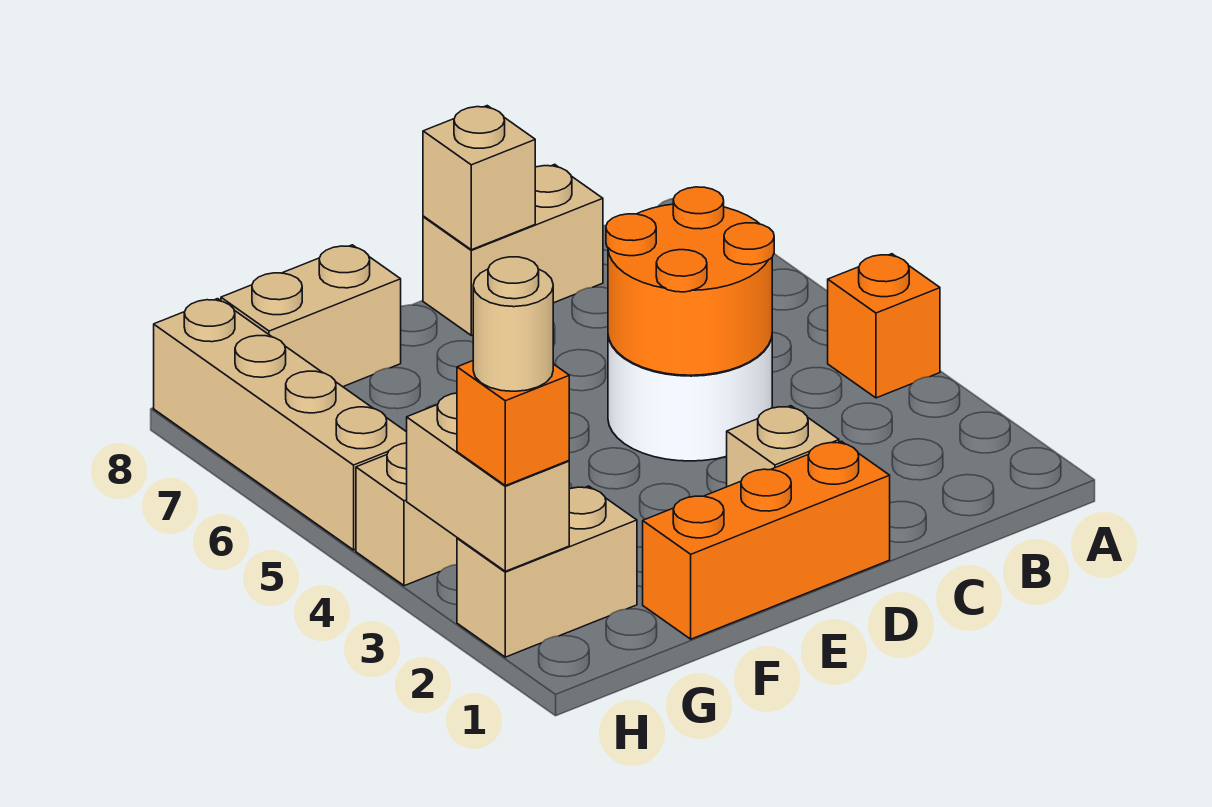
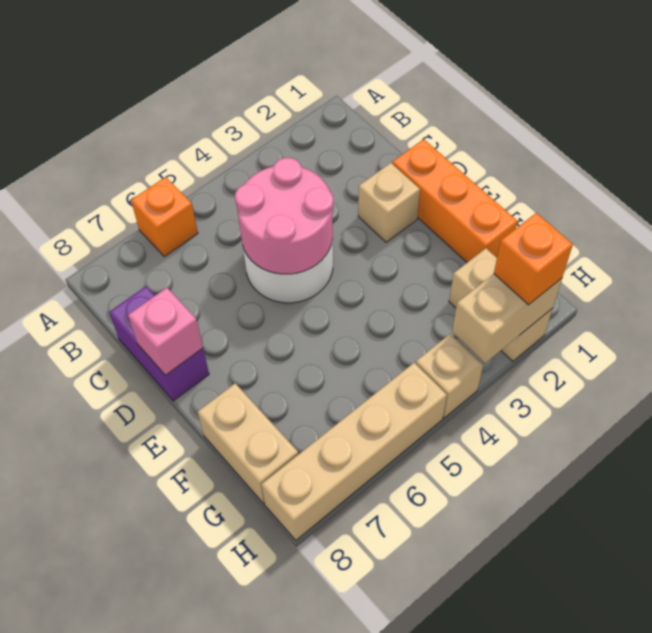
orange 1x1 brick [828,254,940,398] -> orange 1x1 brick moved to [131,177,198,257]
orange 2x2 round brick [606,187,774,375] -> pink 2x2 round brick [235,158,333,274]
tan 1x2 brick [423,164,603,335] -> purple 1x2 brick [109,286,209,401]
tan 1x1 brick [423,106,535,250] -> pink 1x1 brick [128,288,203,375]
tan 1x1 round brick [473,257,553,391] -> none

